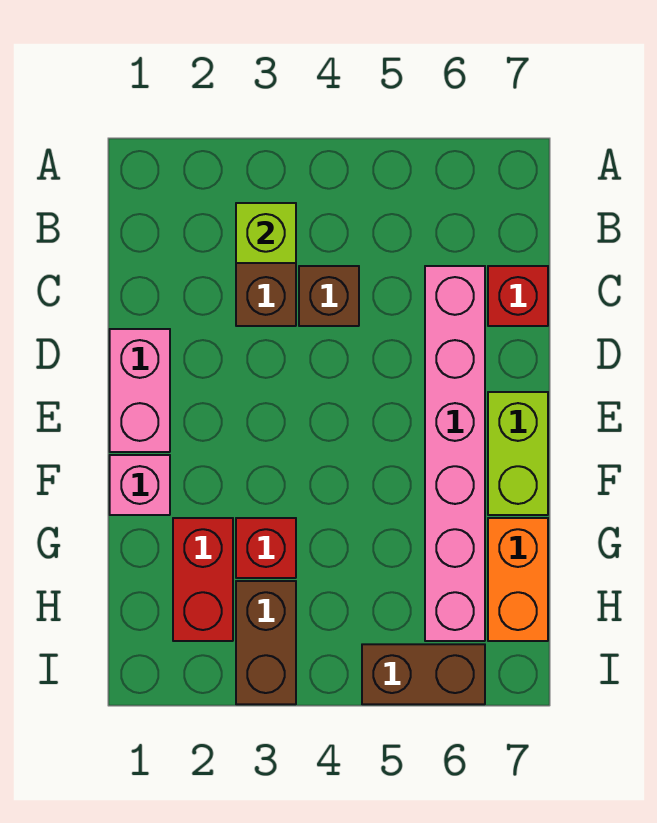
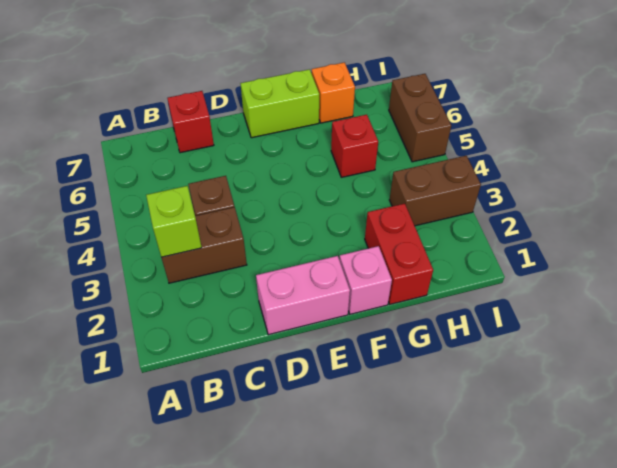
pink 1x6 brick [425,266,485,641] -> none
red 1x2 brick [173,518,233,641] -> red 1x2 brick turned to [365,204,433,304]
red 1x1 brick [236,518,296,578] -> red 1x1 brick moved to [331,115,378,177]
orange 1x2 brick [488,518,548,641] -> orange 1x1 brick [312,62,355,123]

